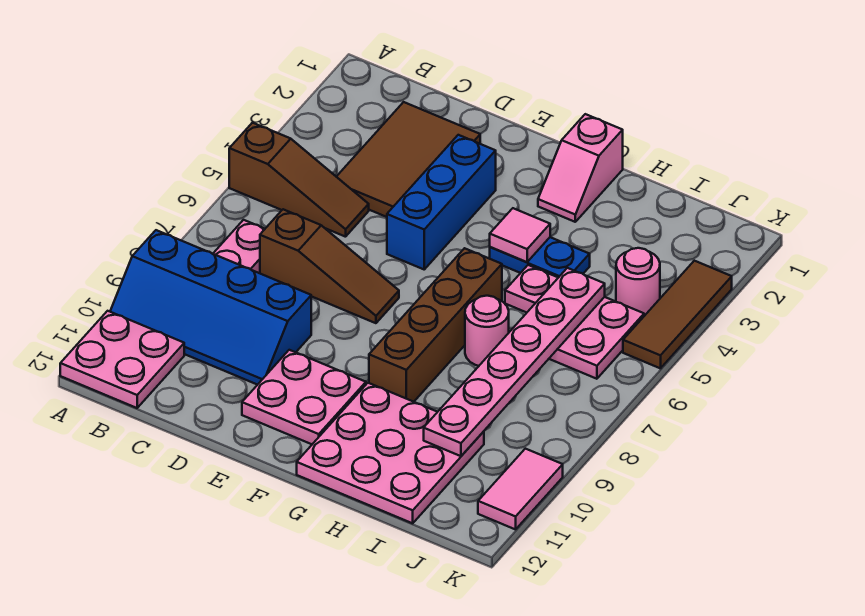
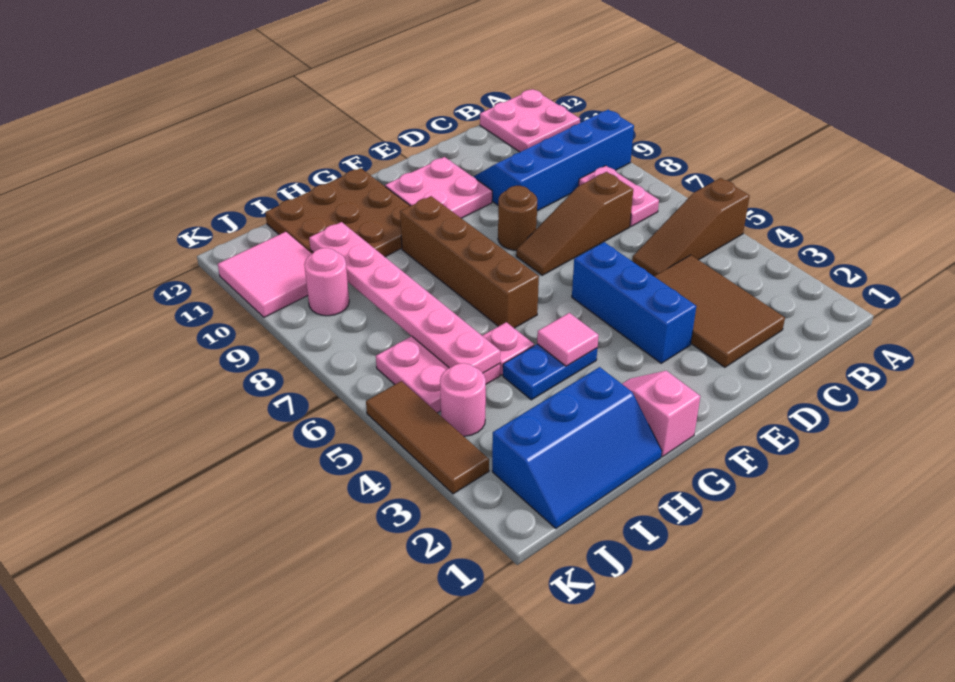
none -> brown 1x1 round brick [498,186,537,250]
pink 3x3 plate [297,383,484,523] -> brown 3x3 plate [265,168,410,257]
none -> blue 2x3 slope [492,367,662,528]
pink 1x1 round brick [465,296,509,366] -> pink 1x1 round brick moved to [304,248,349,316]
pink 1x2 tile [478,449,563,529] -> pink 2x2 tile [218,232,312,317]

